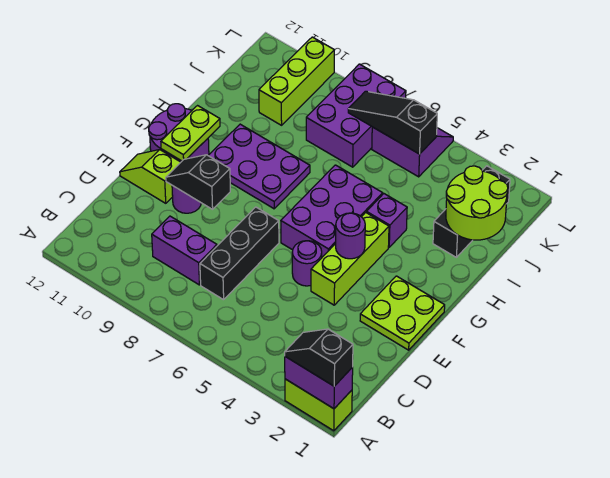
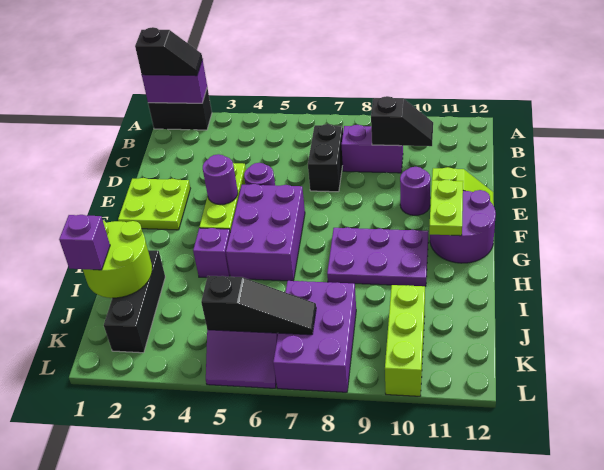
lime 1x2 brick [285,379,352,431] -> black 1x2 brick [148,88,212,130]
black 1x3 brick [200,207,279,300] -> black 1x2 brick [308,124,343,192]
black 1x2 slope [166,155,230,209] -> black 1x2 slope moved to [371,96,433,146]
none -> purple 1x1 brick [59,215,110,270]

